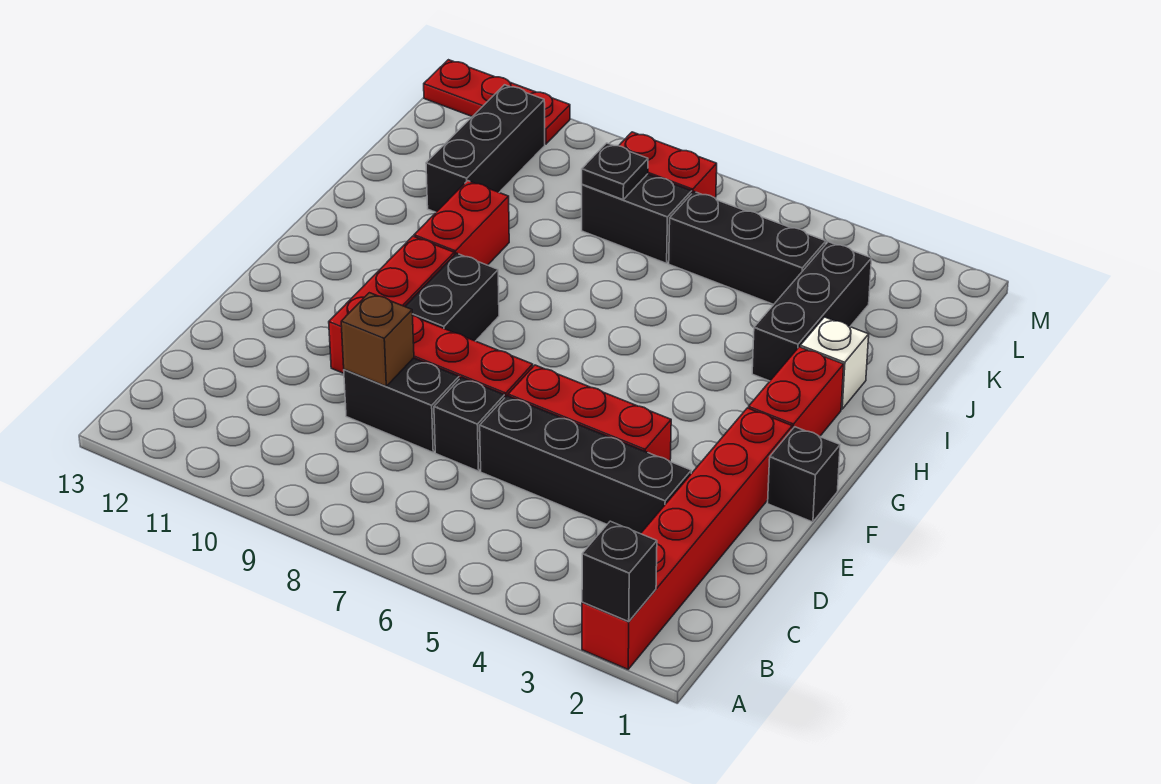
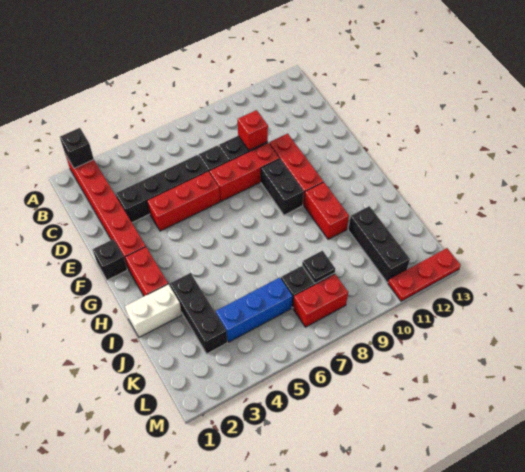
brown 1x1 brick [341,293,414,386] -> red 1x1 brick [238,110,268,150]
white 1x1 brick [800,317,869,409] -> white 1x2 brick [125,284,182,337]
black 1x3 brick [669,192,826,304] -> blue 1x3 brick [216,278,292,342]

